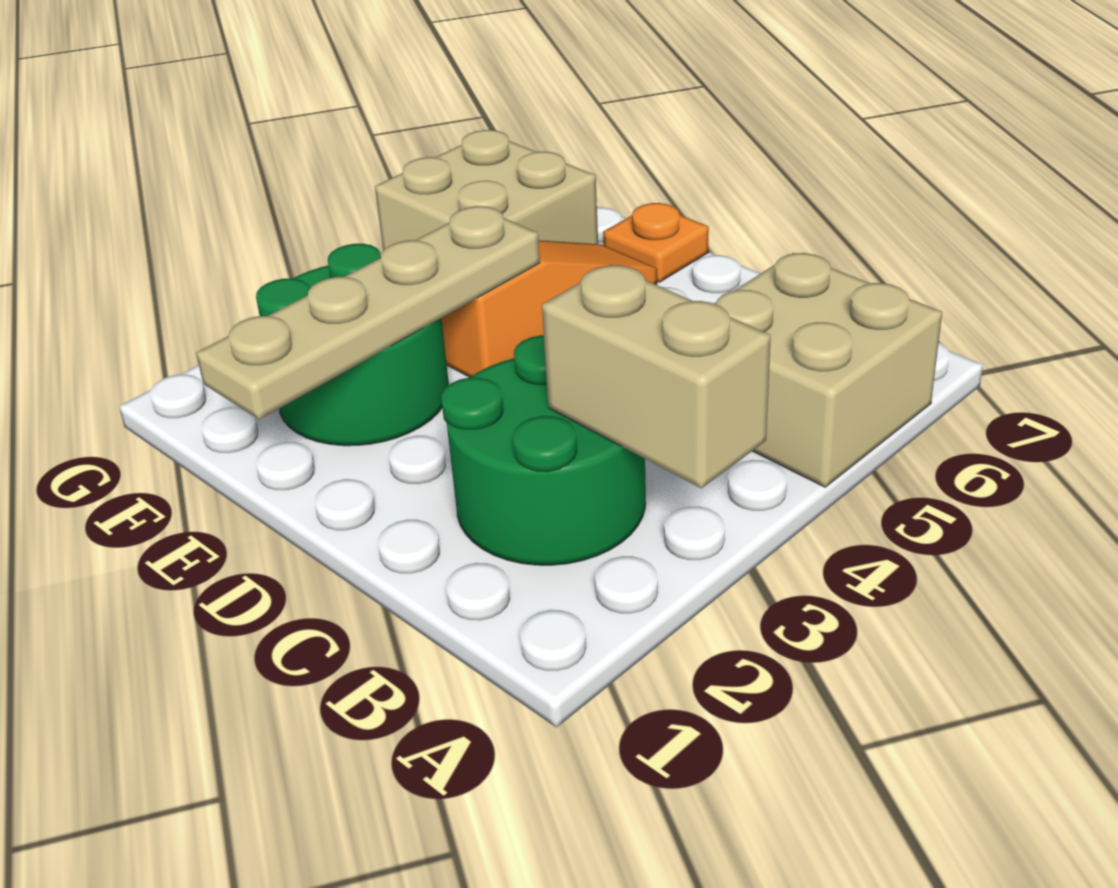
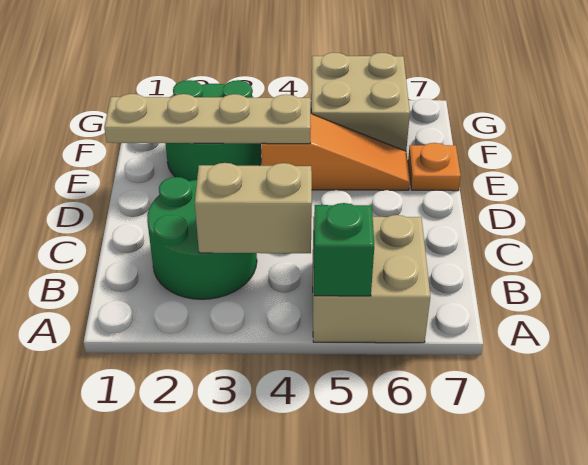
tan 1x2 brick [542,265,771,488] -> tan 1x2 brick turned to [195,163,312,253]
none -> green 1x1 brick [314,203,374,296]

